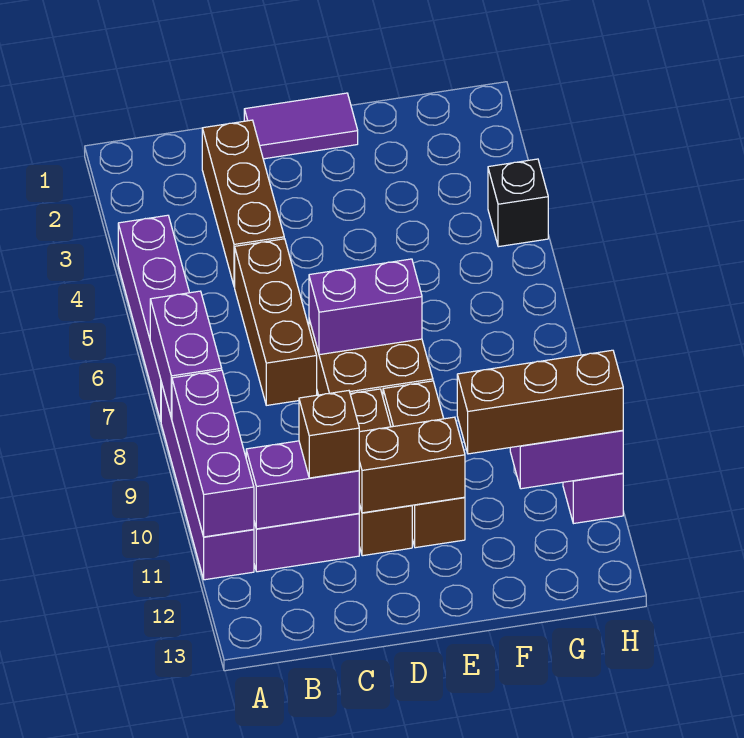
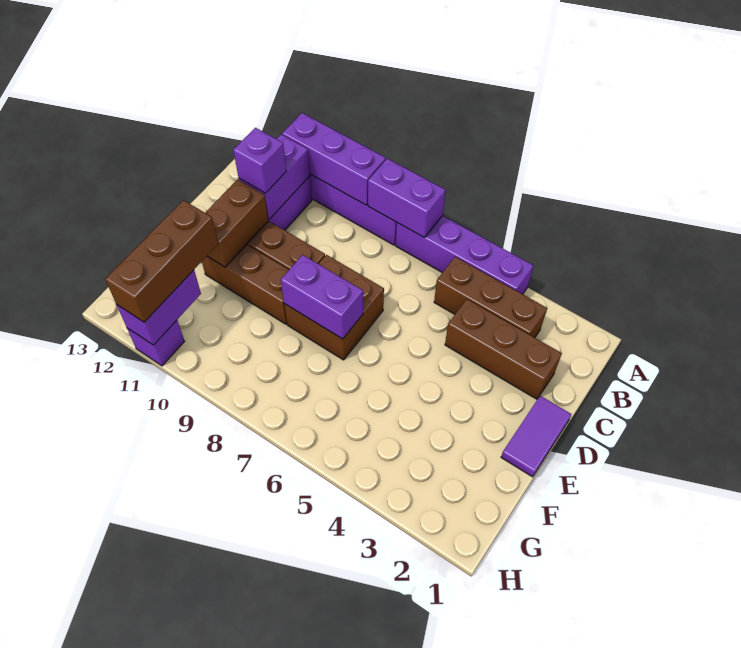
brown 1x3 brick [235,239,317,405] -> brown 1x3 brick moved to [434,257,547,338]
brown 1x1 brick [299,391,359,478] -> purple 1x1 brick [233,128,286,193]
purple 1x2 brick [309,259,422,355] -> purple 1x2 brick turned to [281,255,363,339]
black 1x1 brick [488,159,548,247] -> none

